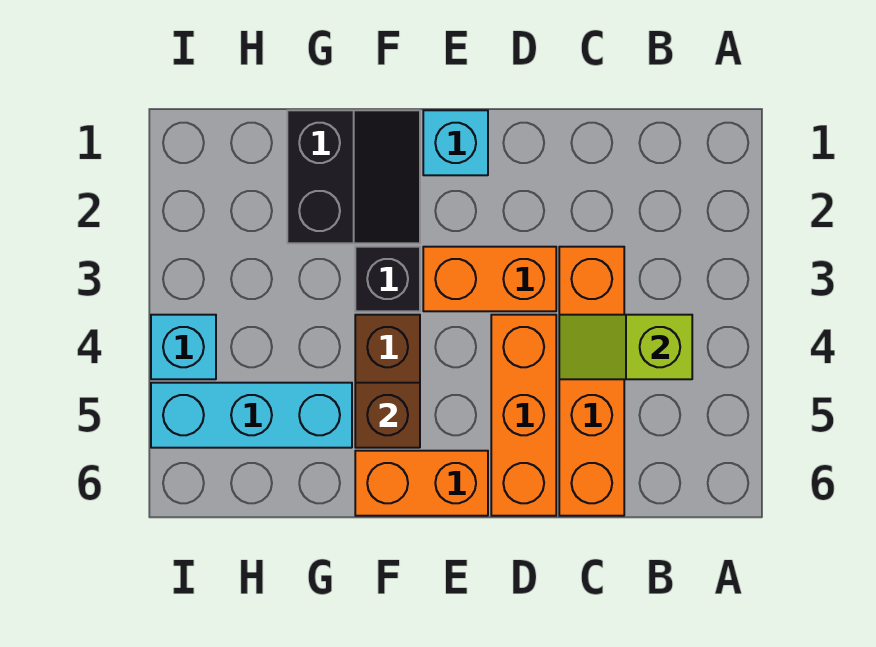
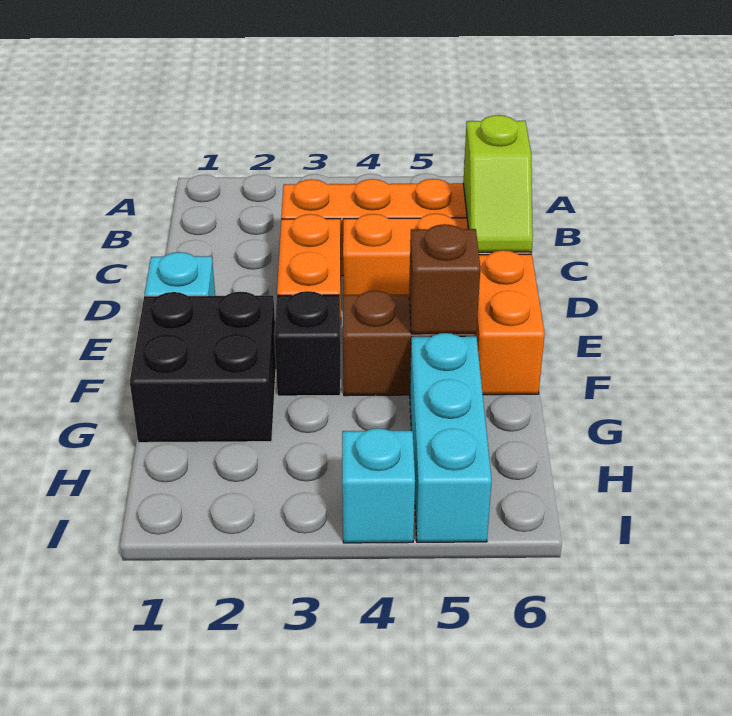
lime 1x2 slope [559,315,692,379] -> lime 1x2 slope moved to [463,115,533,252]
black 2x2 slope [287,110,420,243] -> black 2x2 brick [130,292,276,443]

